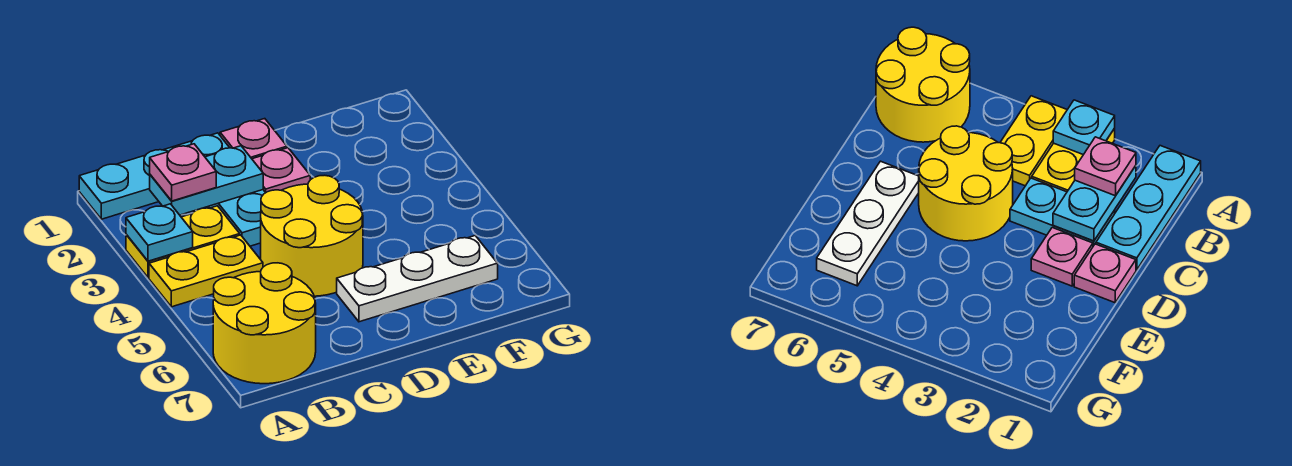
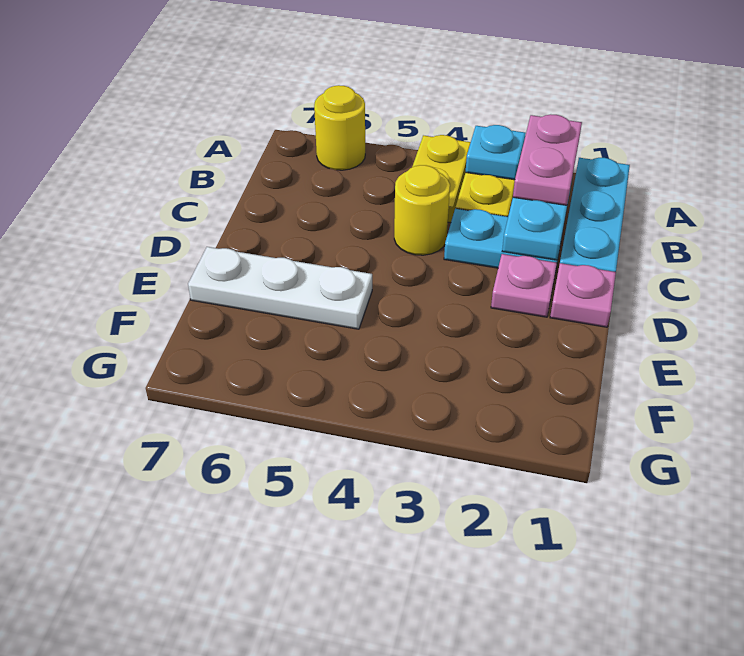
yellow 2x2 round brick [213,263,316,384] -> yellow 1x1 round brick [314,85,365,170]
pink 1x1 plate [150,144,216,201] -> pink 1x2 plate [513,114,582,205]
yellow 2x2 round brick [261,175,363,296] -> yellow 1x1 round brick [394,165,450,255]
white 1x3 plate [337,236,498,322] -> white 1x3 plate turned to [188,247,372,329]

